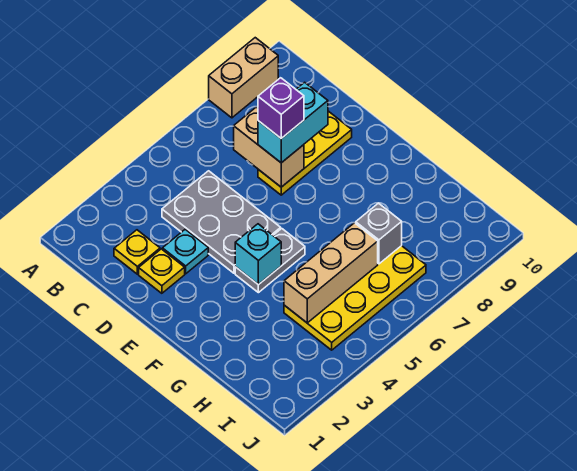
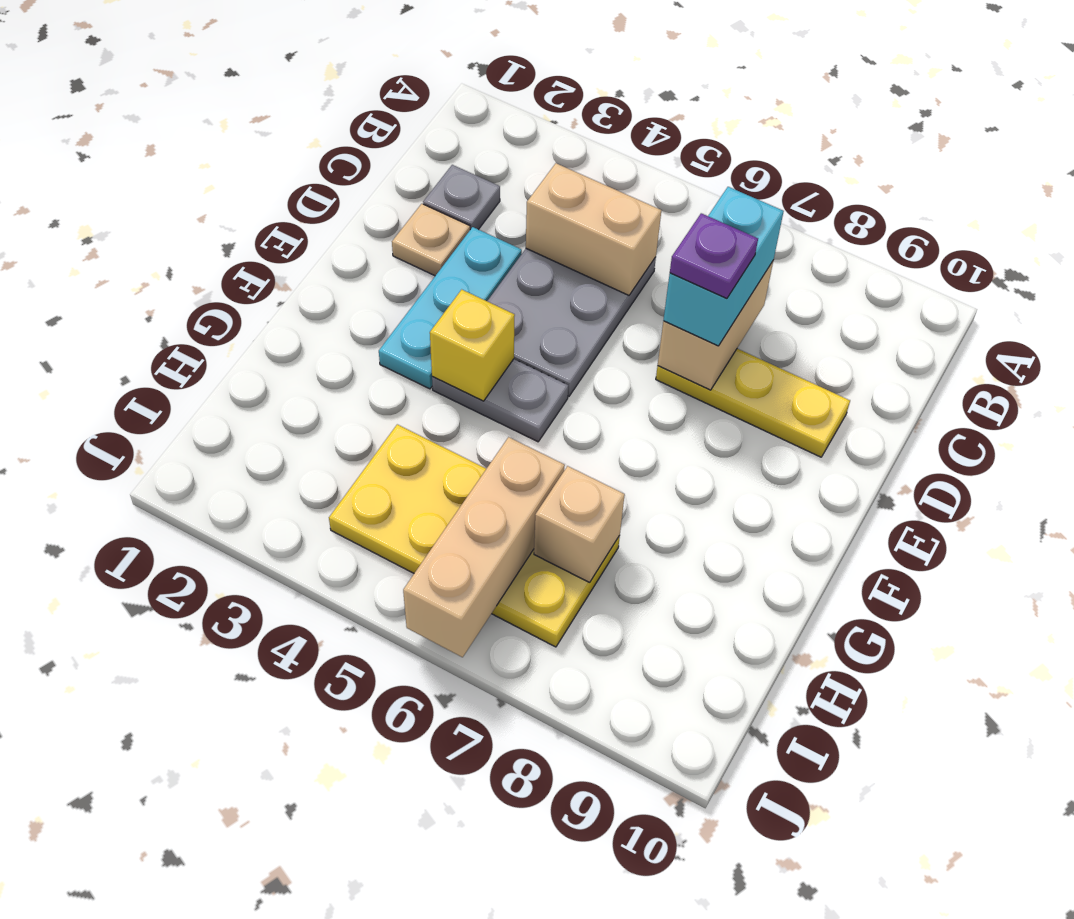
tan 1x2 brick [209,38,278,118] -> tan 1x2 brick moved to [526,163,661,295]
yellow 1x1 plate [114,230,160,274] -> grey 1x1 plate [423,165,500,230]
yellow 1x1 plate [139,249,185,293] -> tan 1x1 plate [392,204,470,276]
cyan 1x1 plate [162,229,208,274] -> cyan 1x3 plate [379,227,522,389]
cyan 1x2 brick [258,82,328,163] -> cyan 1x2 brick turned to [663,187,784,346]
purple 1x1 brick [258,78,304,138] -> purple 1x1 plate [670,213,758,298]
cyan 1x1 brick [235,224,281,285] -> yellow 1x1 brick [430,290,515,401]
tan 1x3 brick [284,223,378,323] -> tan 1x3 brick turned to [403,437,565,657]
grey 1x1 brick [356,203,402,264] -> tan 1x1 brick [534,466,625,582]

